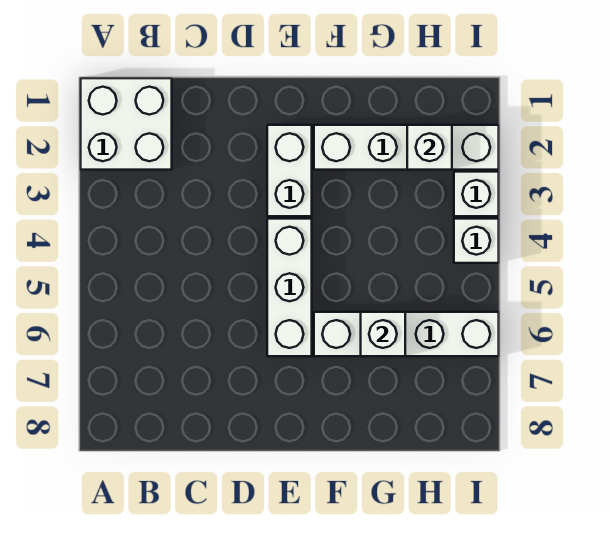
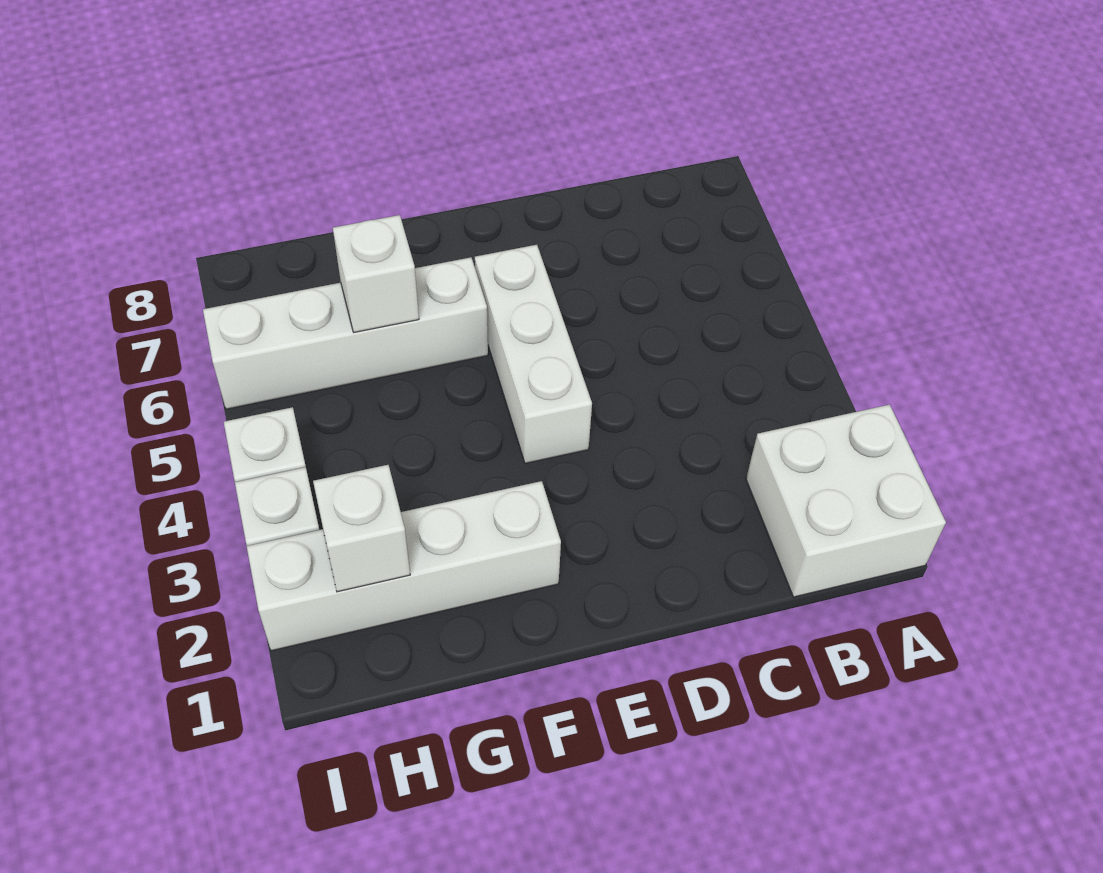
white 1x2 brick [267,125,312,216] -> none

